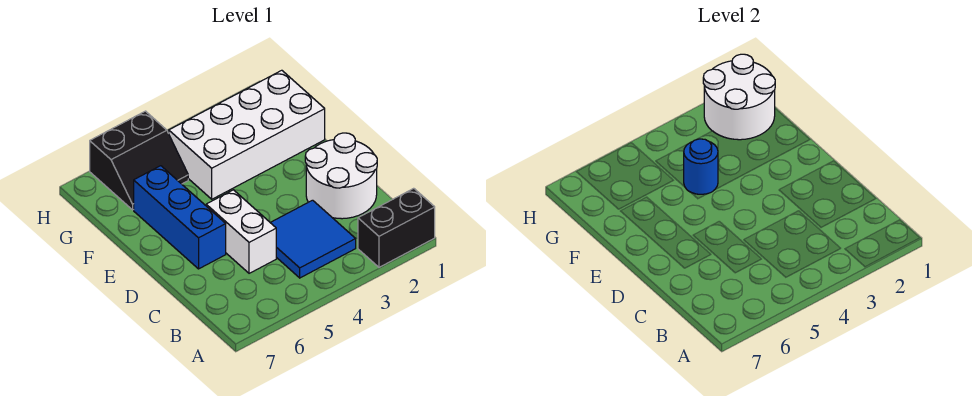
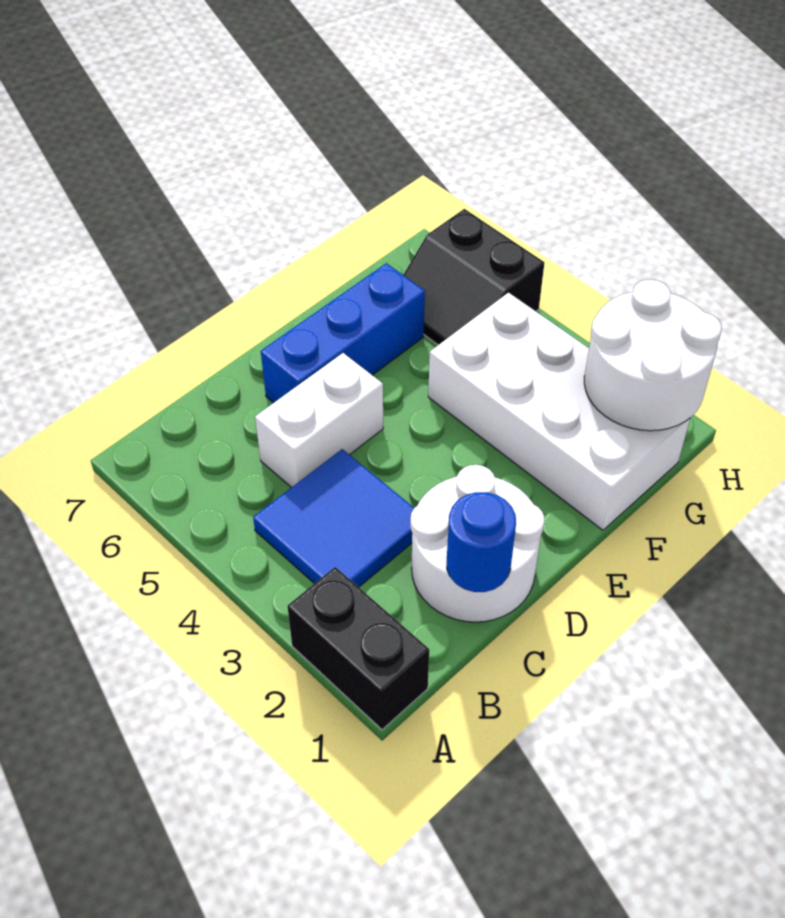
blue 1x1 round brick [684,139,718,194] -> blue 1x1 round brick moved to [447,492,516,592]

